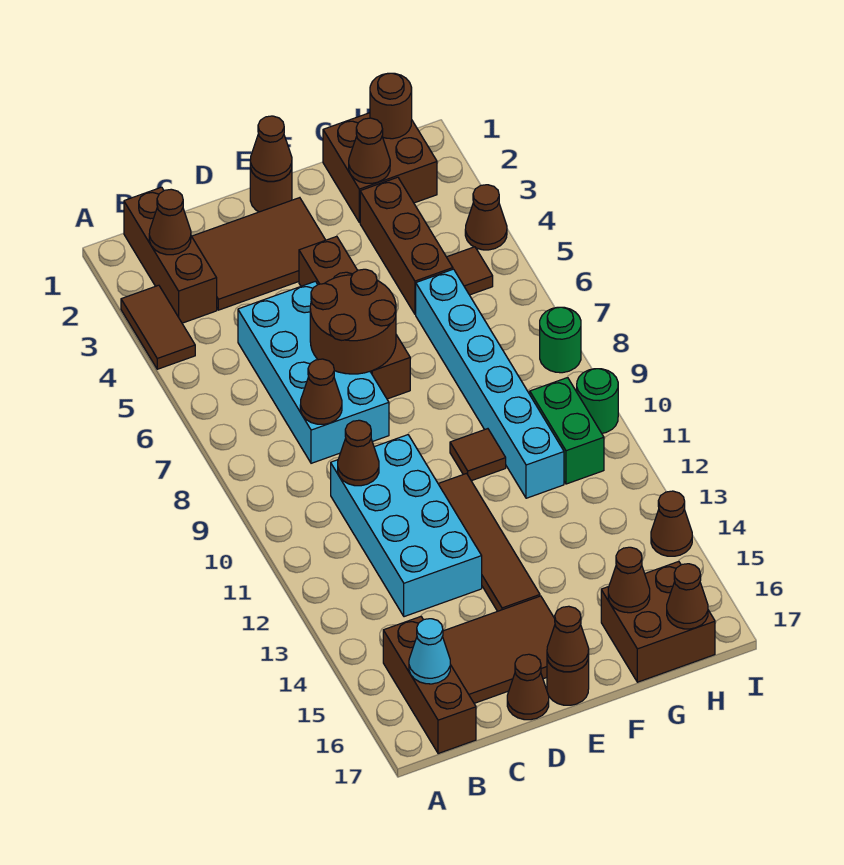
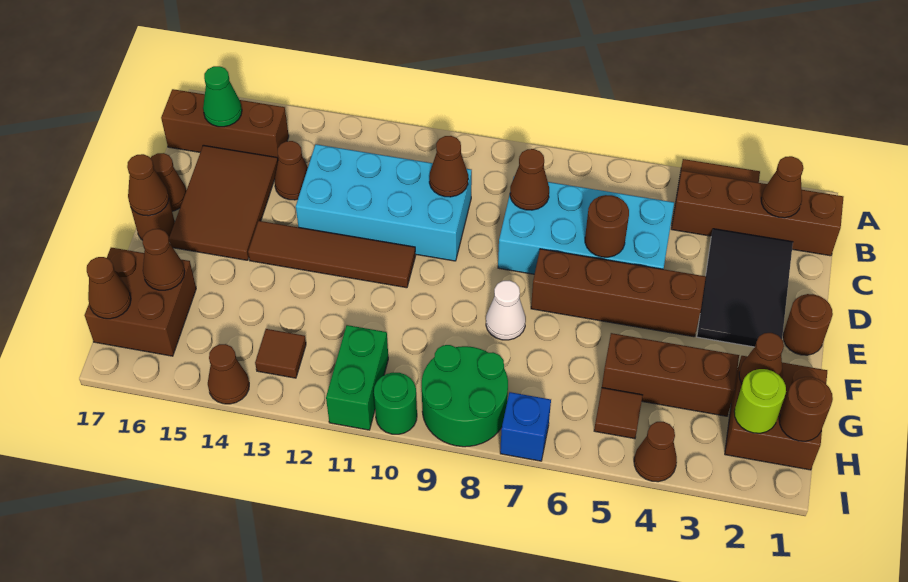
brown 1x3 brick [124,187,217,323] -> brown 1x4 brick [671,171,843,256]
cyan 1x1 cone [409,619,450,684] -> green 1x1 cone [203,66,242,127]
brown 2x3 tile [192,198,325,310] -> black 2x3 tile [697,229,793,347]
brown 2x2 round brick [310,269,396,374] -> brown 1x1 round brick [585,195,629,257]
brown 1x1 cone [250,116,292,181] -> brown 1x1 cone moved to [274,141,308,200]
none -> white 1x1 cone [486,280,526,340]
brown 1x1 tile [450,429,506,481] -> brown 1x1 tile moved to [255,329,306,378]
cyan 1x6 brick [416,269,564,498] -> none
none -> lime 1x1 round brick [734,369,786,433]
green 1x2 brick [530,378,604,484] -> green 1x2 brick turned to [326,325,388,430]
none -> blue 1x1 brick [500,392,551,461]
green 1x1 round brick [540,307,581,373] -> green 2x2 round brick [422,345,508,447]

